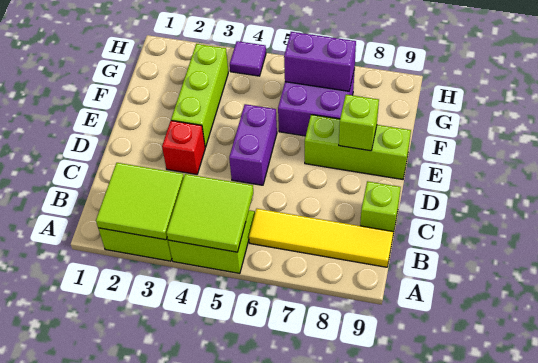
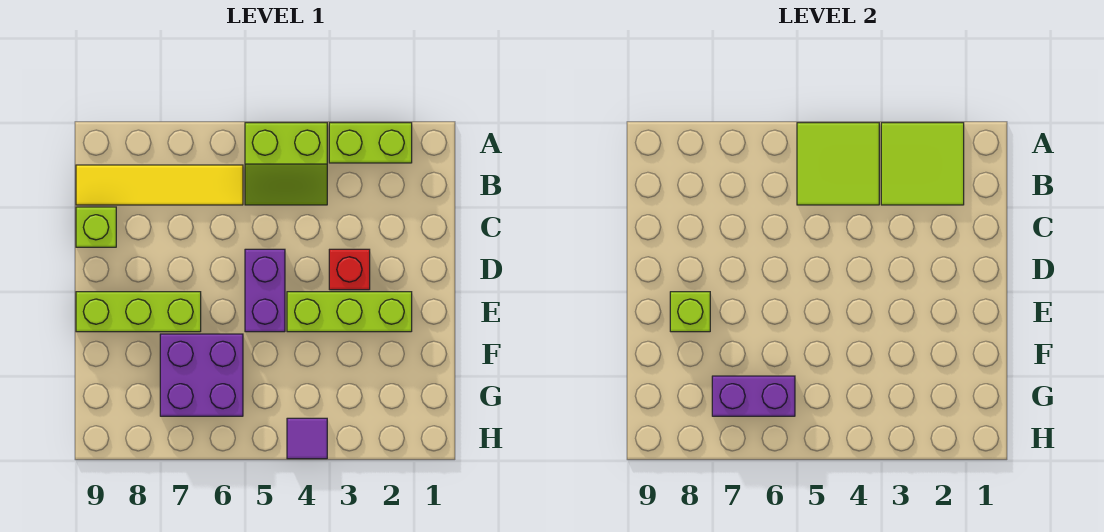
lime 1x3 brick [171,44,228,147] -> lime 1x3 brick turned to [287,292,412,332]

